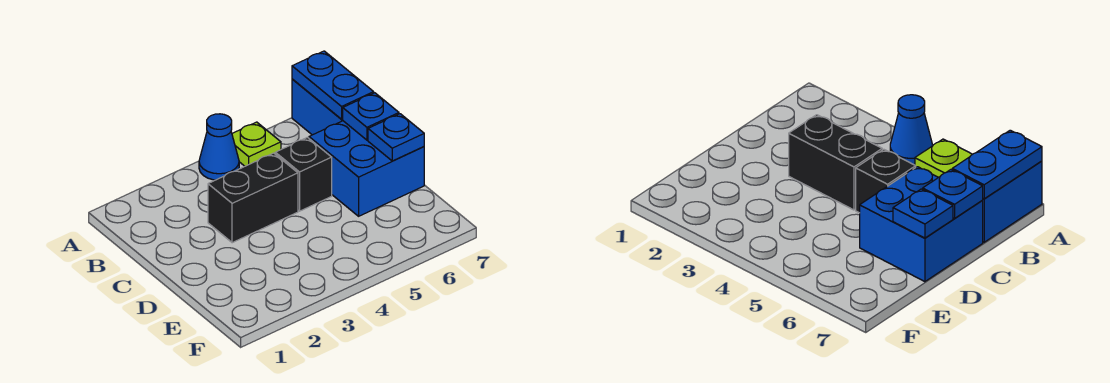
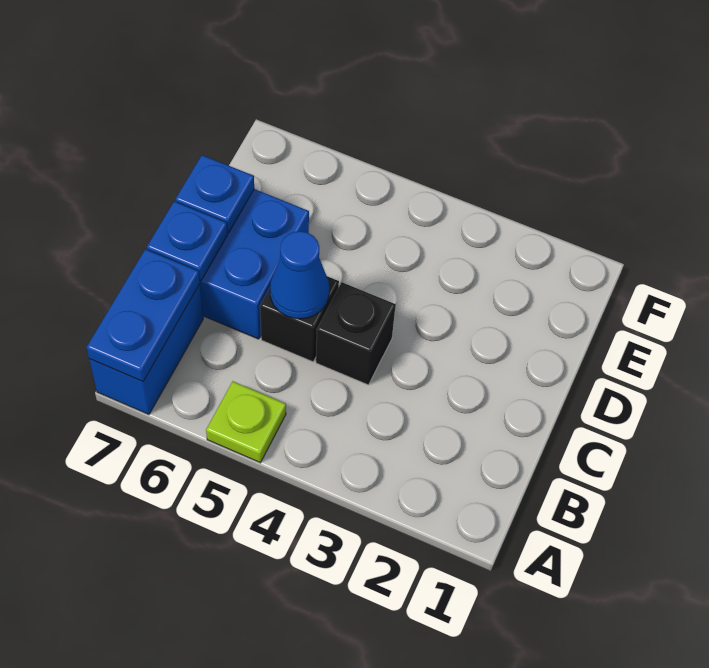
blue 1x1 cone [199,114,239,180] -> blue 1x1 cone moved to [270,231,329,319]
black 1x2 brick [208,153,298,243] -> black 1x1 brick [316,282,396,385]

